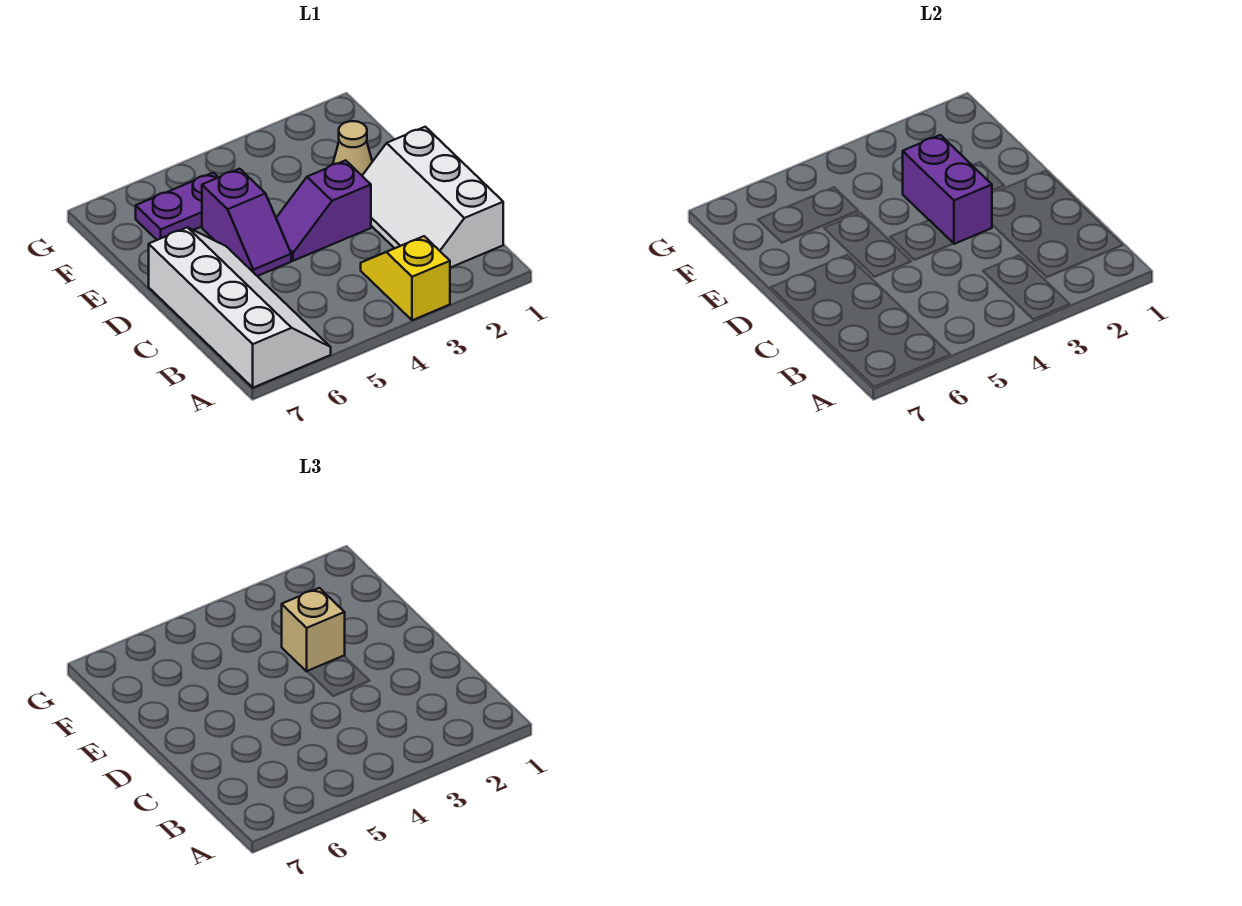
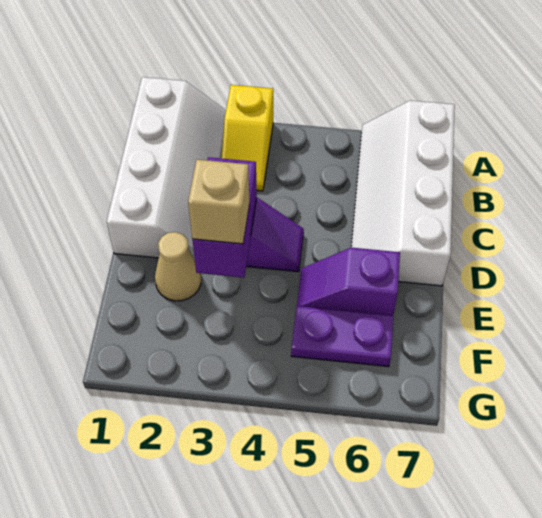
white 2x3 slope [362,127,503,268] -> white 2x4 slope [107,77,226,260]
purple 1x2 slope [202,169,291,276] -> purple 1x2 slope turned to [297,247,400,315]

